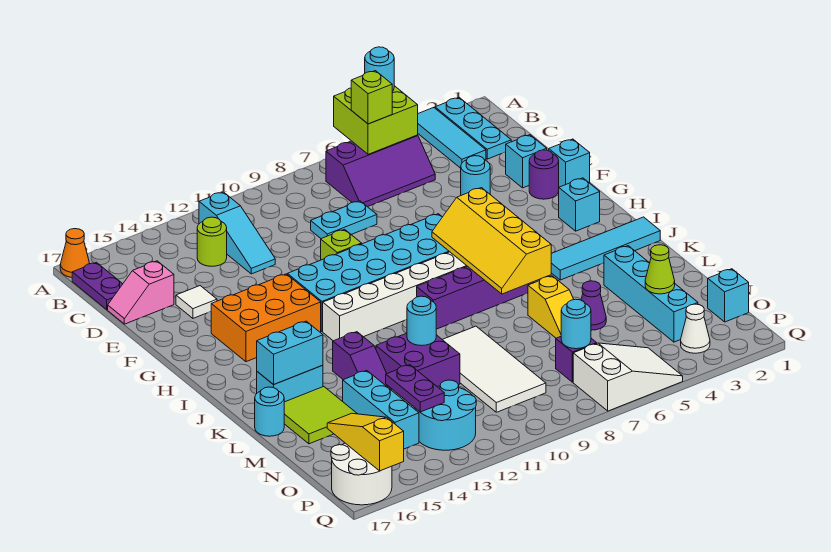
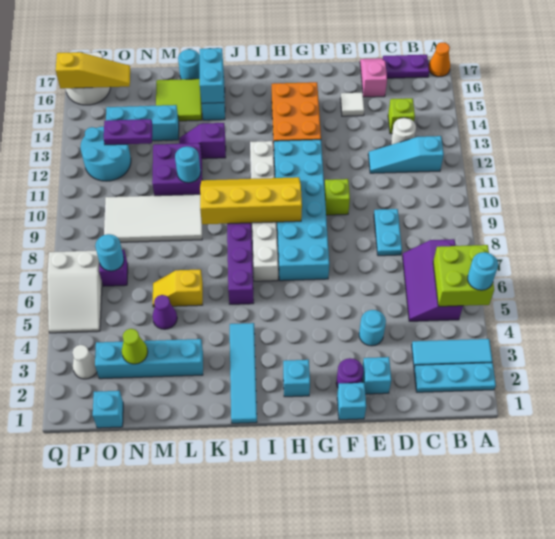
lime 1x1 brick [351,71,392,124] -> lime 1x1 brick moved to [388,98,415,134]
lime 1x1 round brick [197,217,227,266] -> white 1x1 round brick [391,118,416,145]
yellow 2x4 slope [432,188,551,294] -> yellow 2x4 slope moved to [200,177,302,224]

